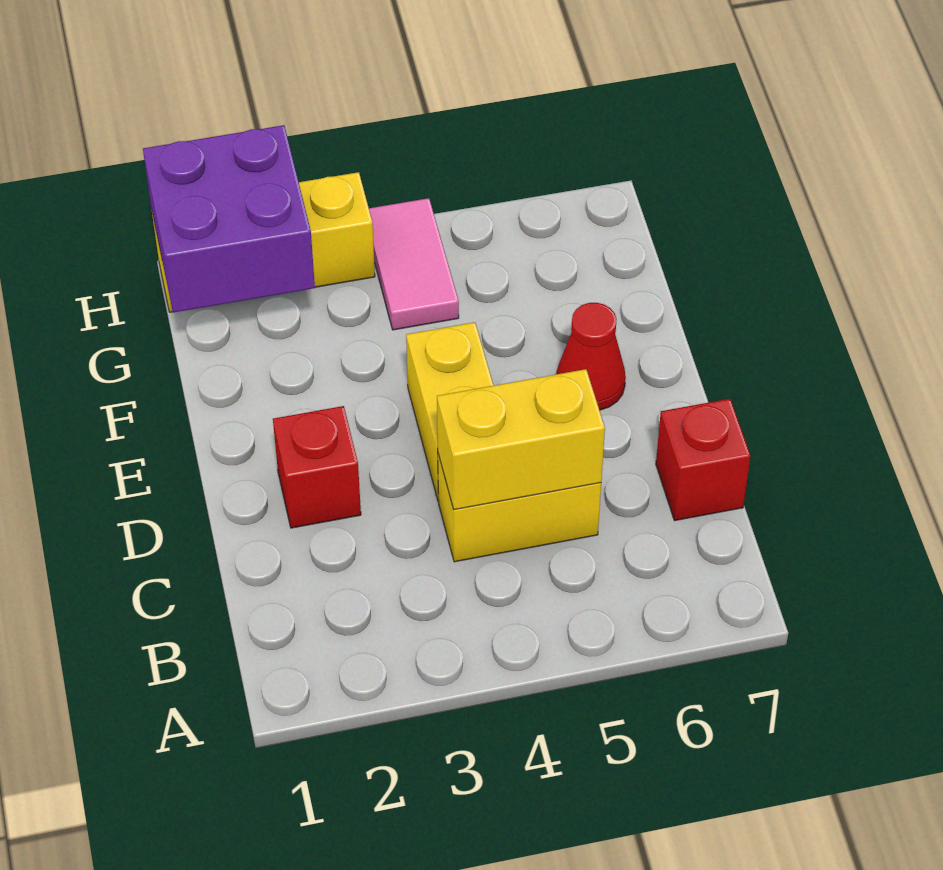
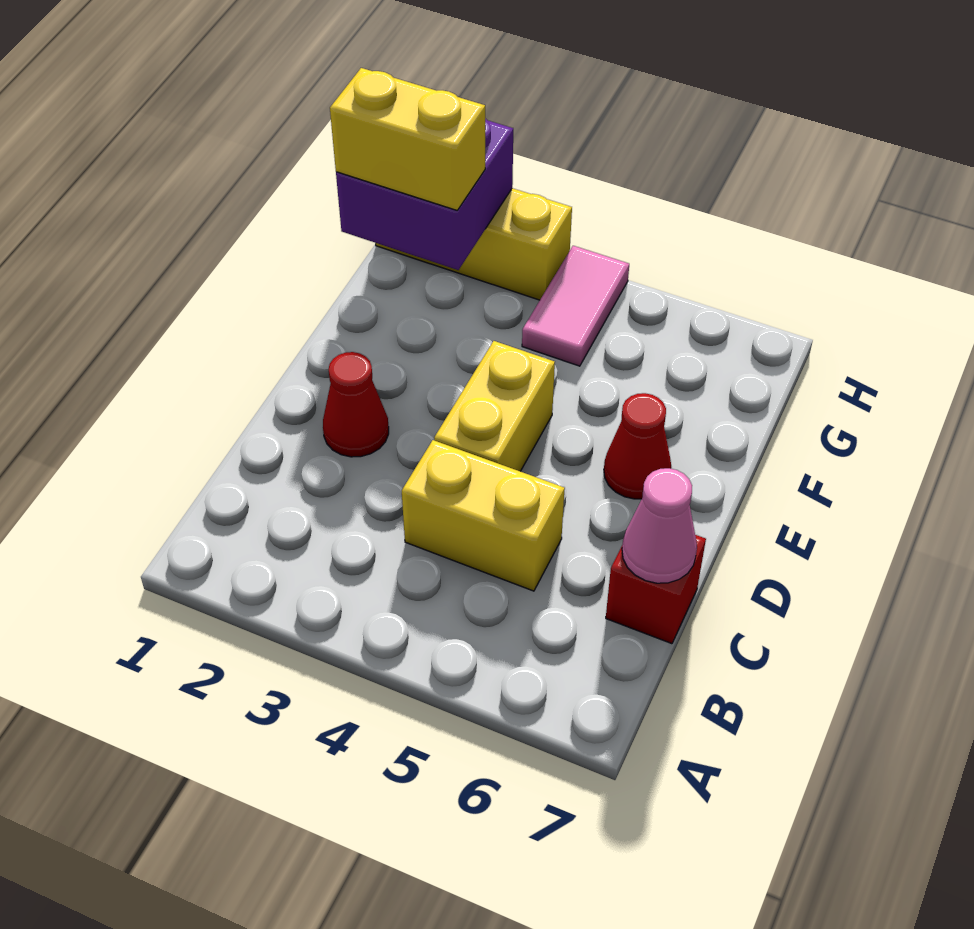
yellow 1x2 brick [437,369,605,510] -> yellow 1x2 brick moved to [330,68,485,210]
none -> pink 1x1 cone [622,468,697,583]
red 1x1 brick [273,406,361,528] -> red 1x1 cone [323,352,389,457]

